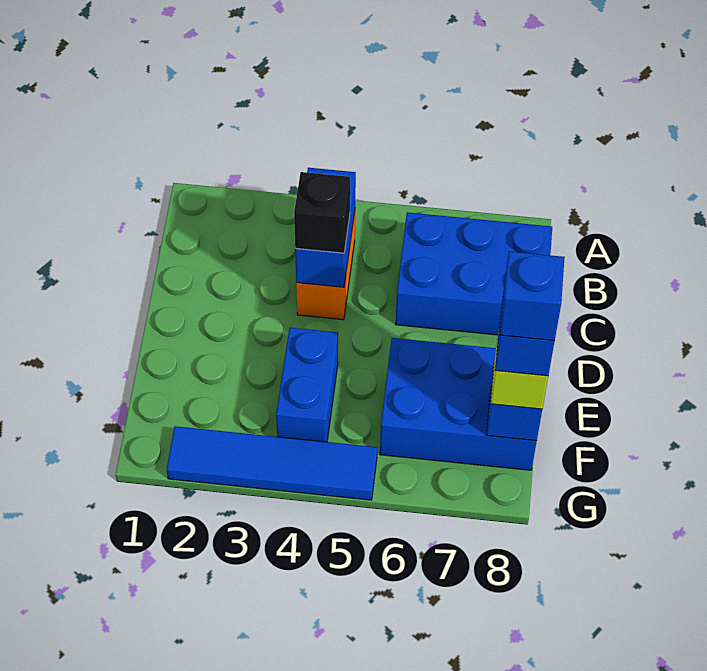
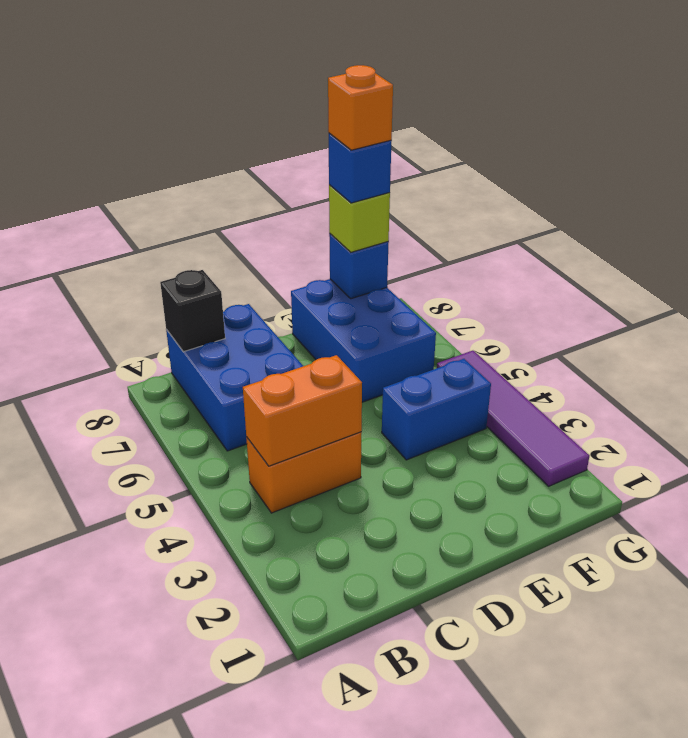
blue 1x2 brick [295,168,356,287] -> orange 1x2 brick [243,355,362,466]
black 1x1 brick [294,172,350,253] -> black 1x1 brick moved to [160,270,225,352]
blue 1x1 brick [500,251,565,341] -> orange 1x1 brick [328,65,393,150]
blue 1x4 tile [167,426,377,500] -> purple 1x4 tile [437,351,589,486]

